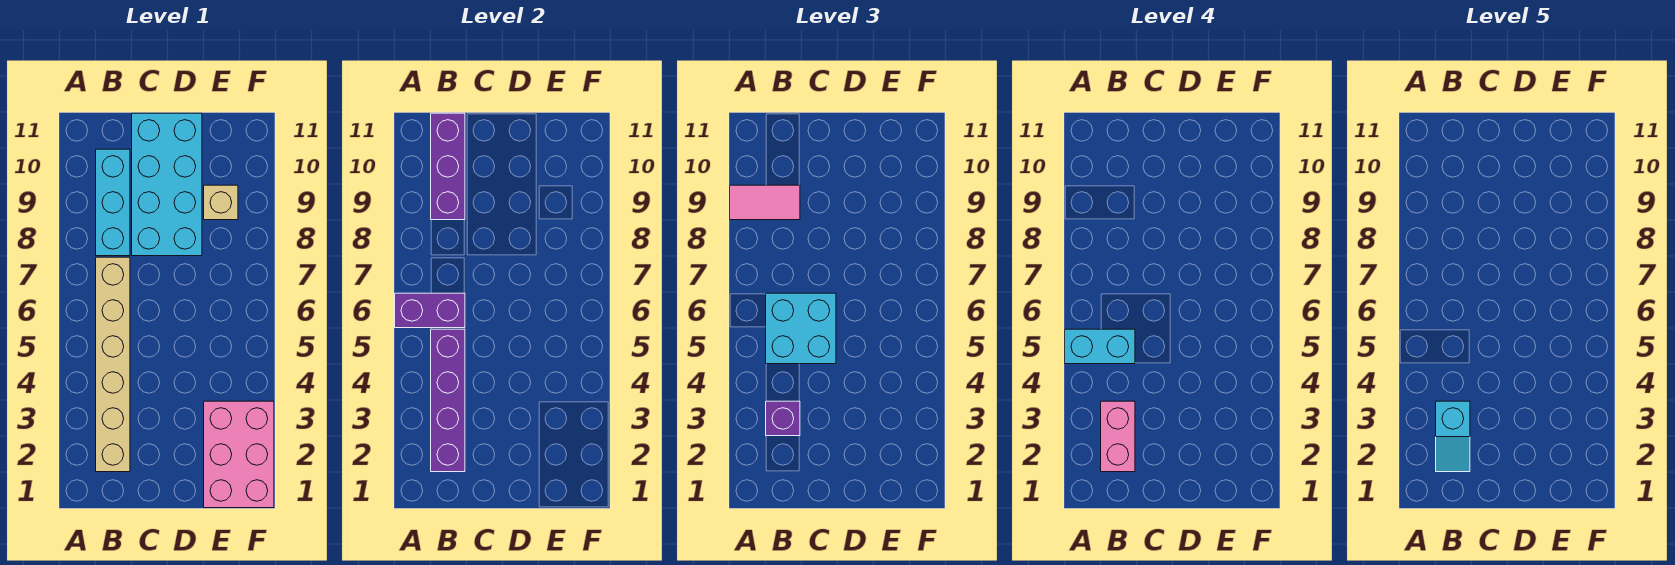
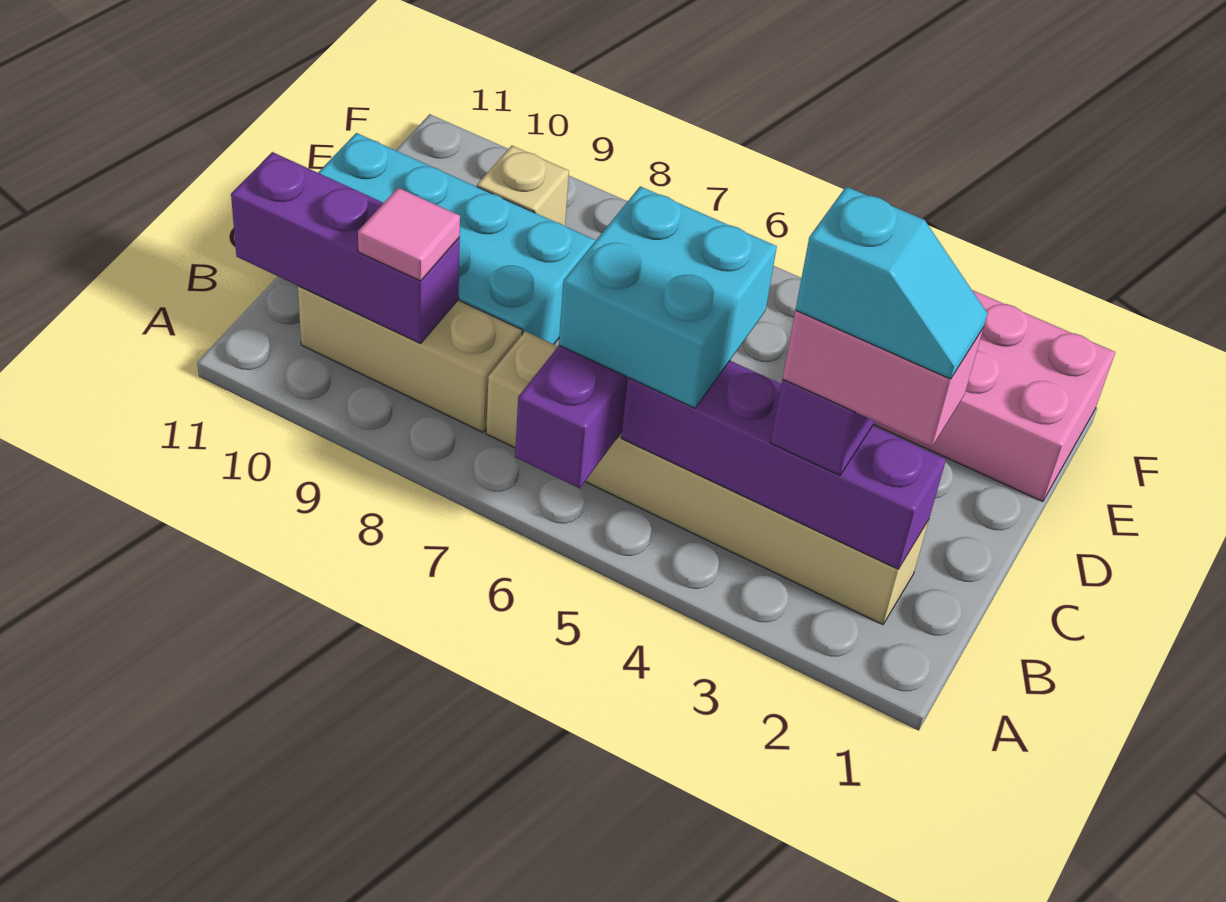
cyan 1x2 brick [1065,329,1135,364] -> none
pink 1x2 tile [730,185,800,220] -> pink 1x1 tile [358,188,460,281]
cyan 1x3 brick [96,149,130,256] -> tan 1x3 brick [298,286,522,432]

